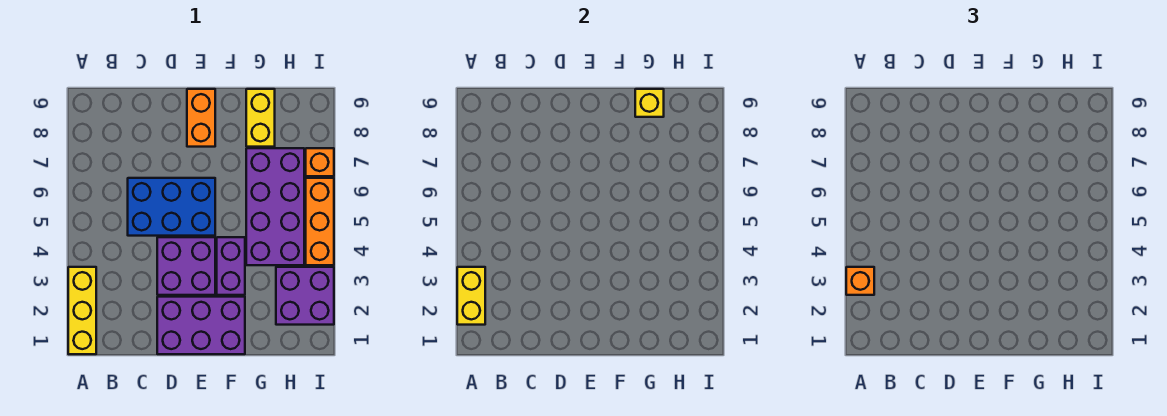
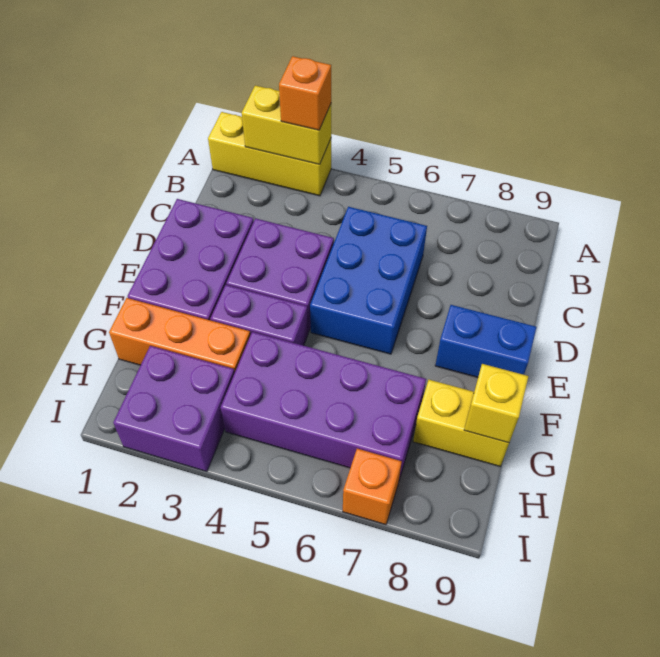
orange 1x2 brick [187,89,215,147] -> blue 1x2 brick [435,305,537,377]
orange 1x3 brick [306,178,334,265] -> orange 1x3 brick moved to [109,298,250,371]

